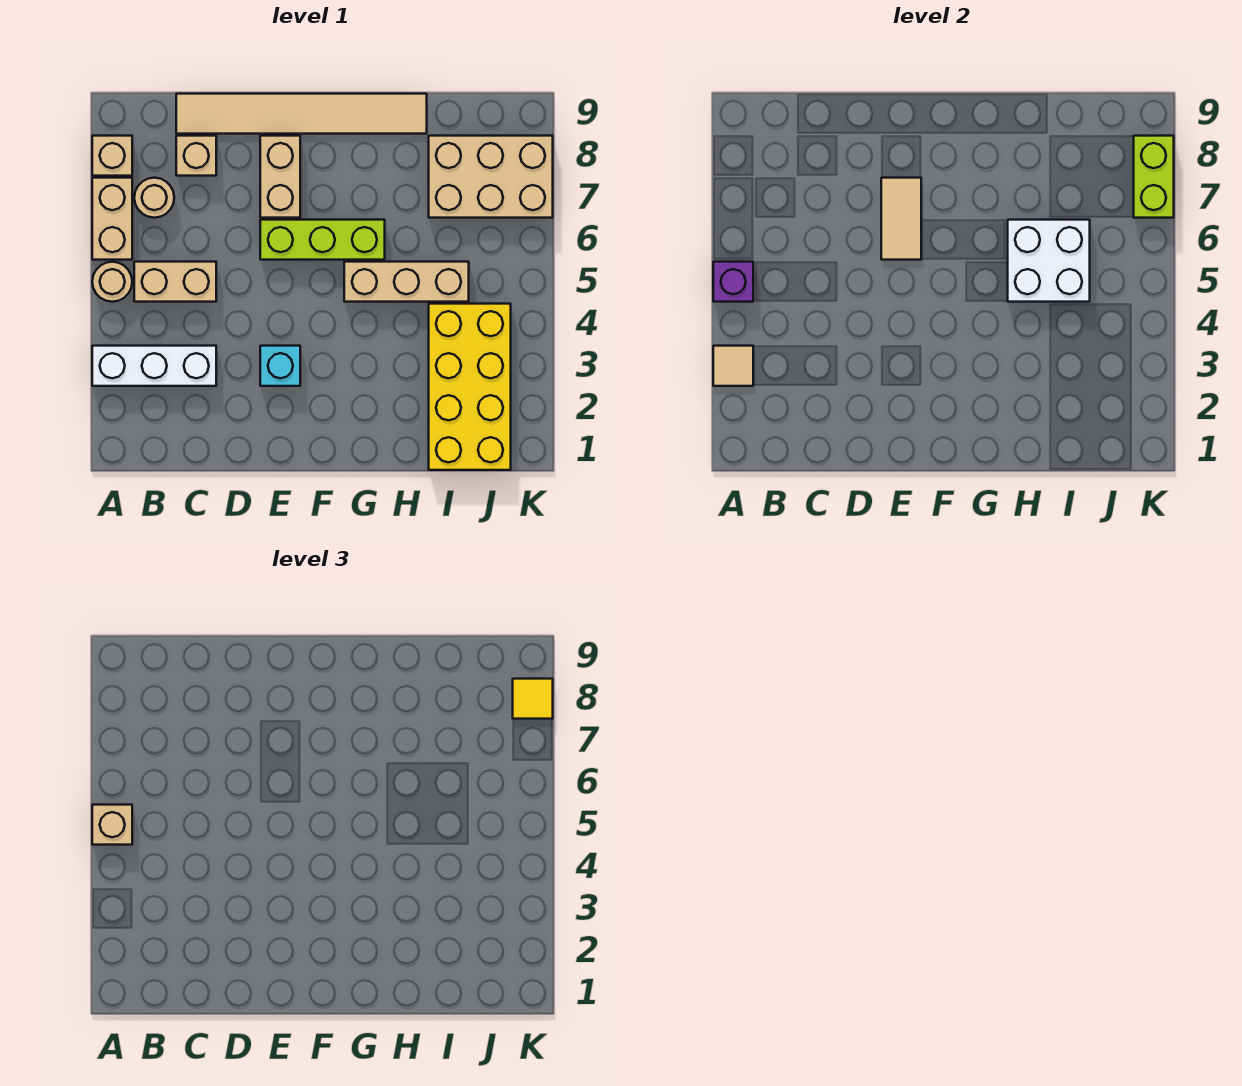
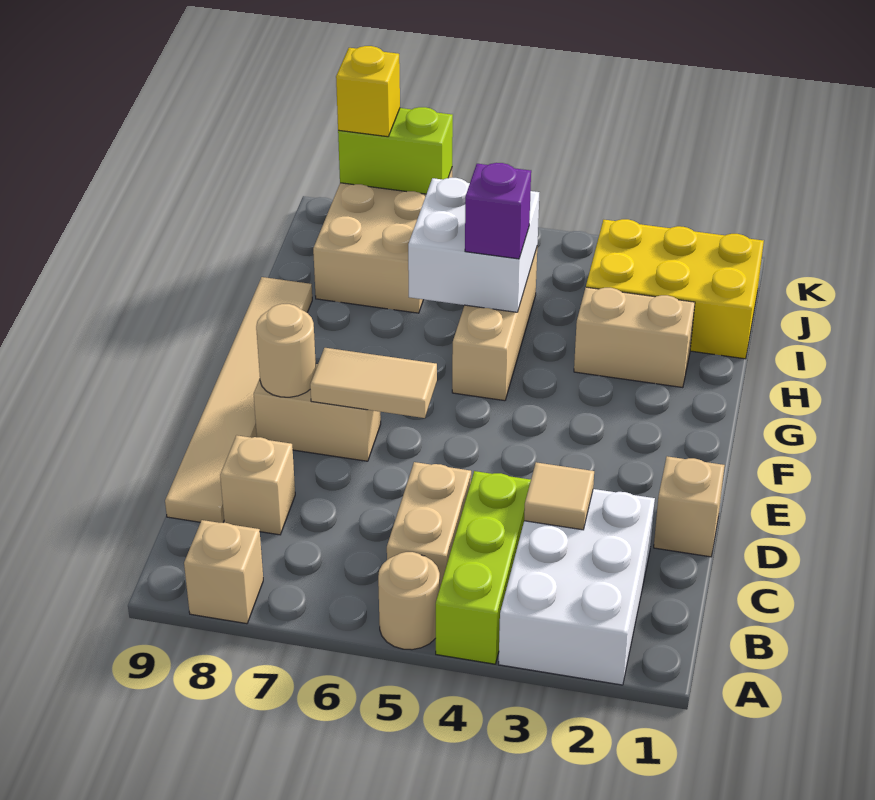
white 1x3 brick [92,346,216,386] -> white 2x3 brick [499,489,655,685]
tan 1x1 tile [713,346,753,386] -> tan 1x1 tile moved to [524,462,594,530]
purple 1x1 brick [713,262,753,302] -> purple 1x1 brick moved to [465,163,531,259]
tan 1x1 brick [92,805,132,845] -> tan 1x1 brick moved to [654,456,725,557]
tan 1x2 brick [92,178,132,260] -> tan 1x2 brick moved to [574,287,695,388]
tan 1x1 round brick [134,178,174,218] -> tan 1x1 round brick moved to [256,304,316,397]
cyan 1x1 brick [260,346,300,386] -> none
lime 1x3 brick [260,220,385,260] -> lime 1x3 brick moved to [436,471,531,664]
yellow 2x4 brick [429,304,511,470] -> yellow 2x3 brick [586,219,764,359]
yellow 1x1 tile [513,679,553,719] -> yellow 1x1 brick [336,46,400,137]

